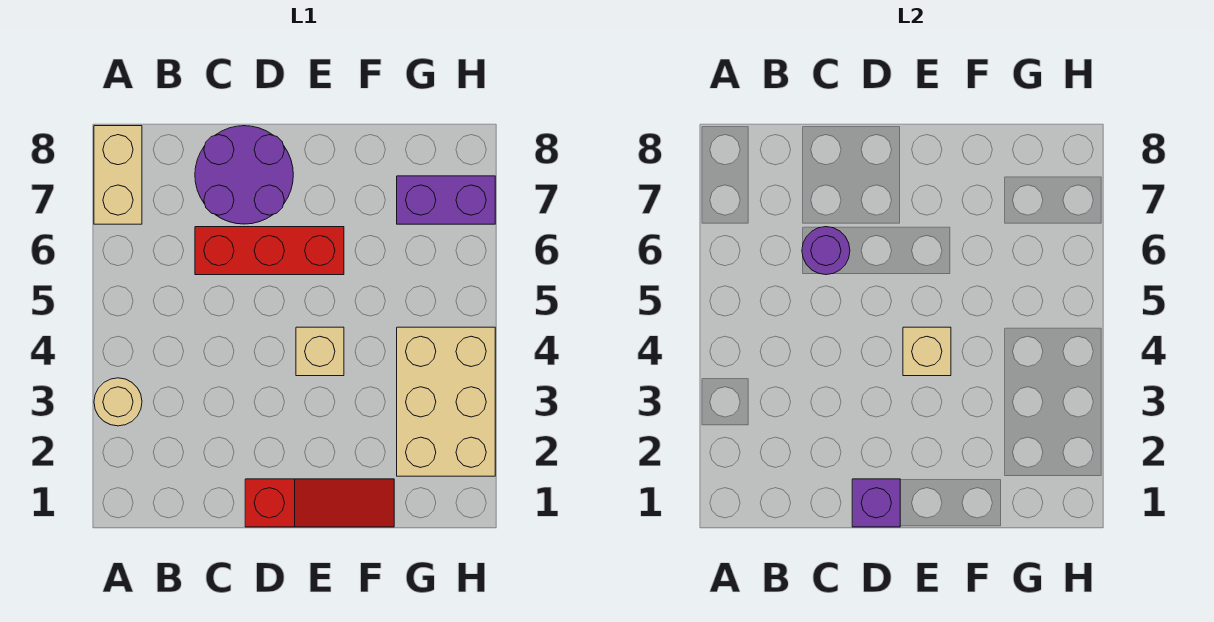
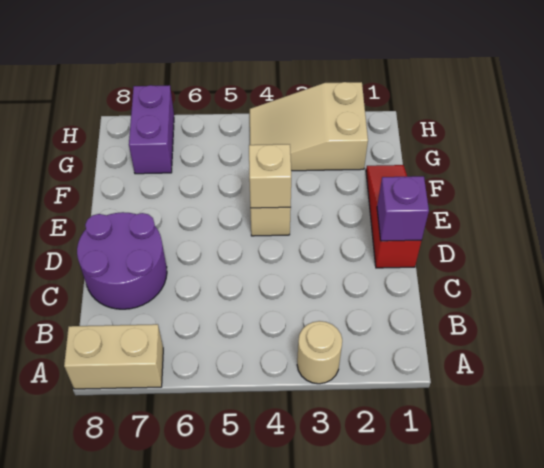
red 1x3 brick [195,227,344,275] -> none
purple 1x1 round brick [802,227,850,275] -> none
tan 2x3 brick [397,327,495,476] -> tan 2x3 slope [250,82,368,171]

